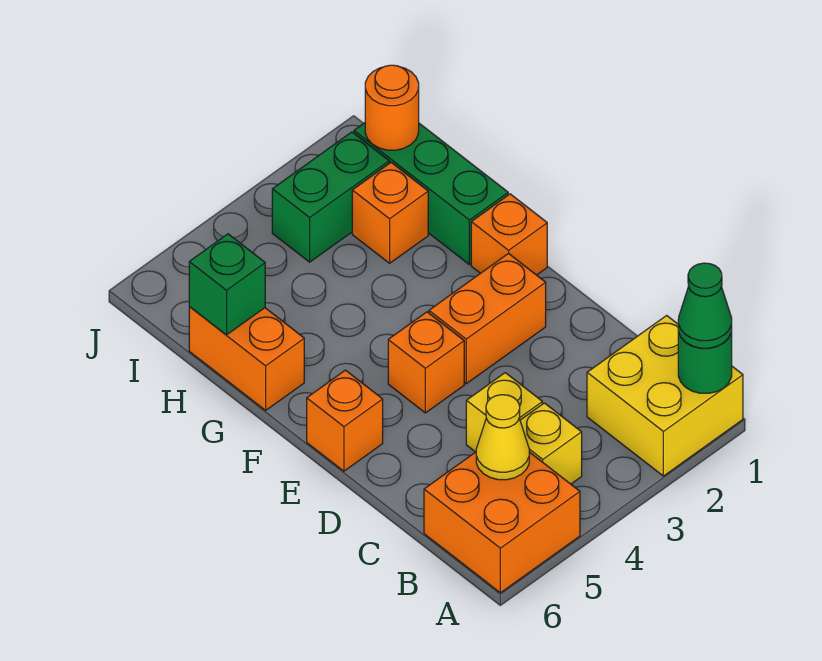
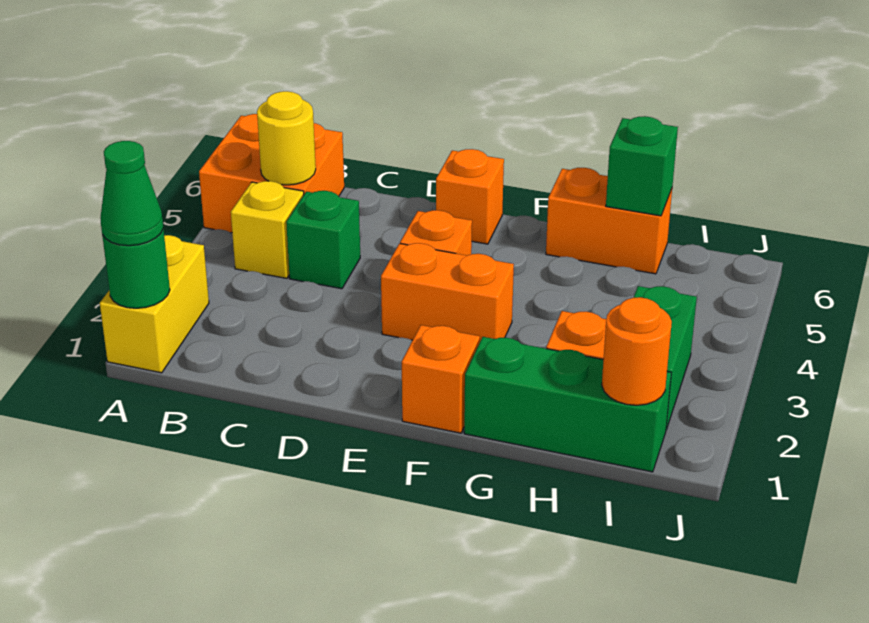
yellow 2x2 brick [587,315,743,476] -> yellow 1x2 brick [100,235,209,373]
yellow 1x1 cone [476,395,529,480] -> yellow 1x1 round brick [257,91,316,185]
yellow 1x1 brick [466,373,542,452] -> green 1x1 brick [286,191,360,289]
orange 1x2 brick [429,253,546,384] -> orange 1x2 brick turned to [381,243,514,343]

